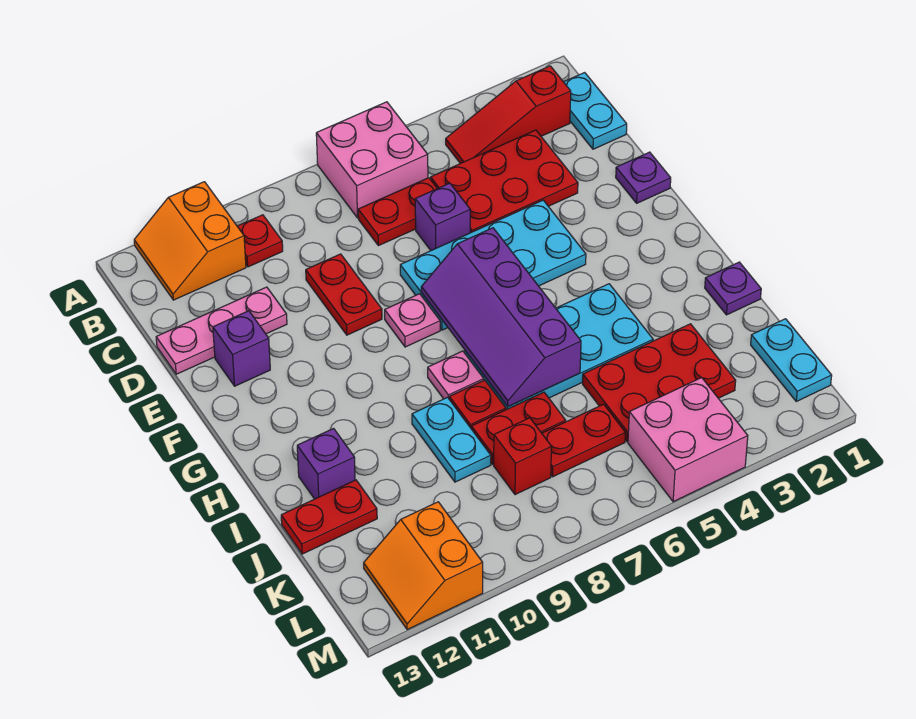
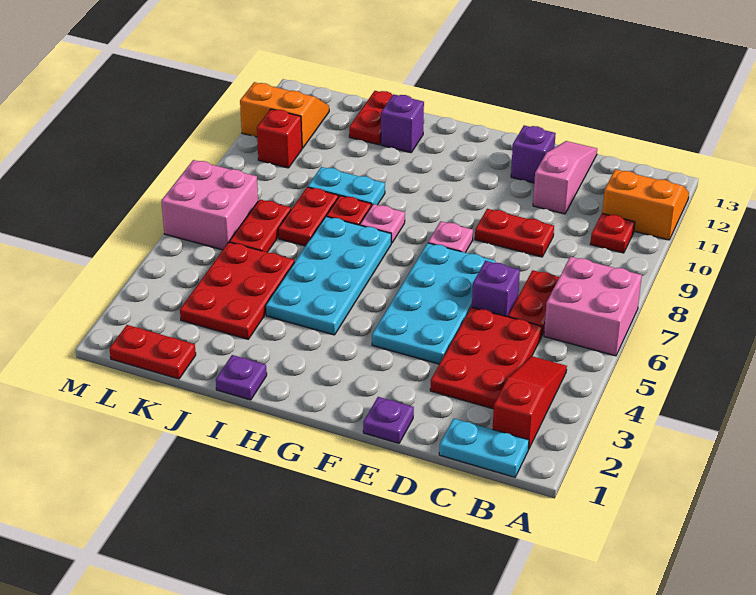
pink 1x3 plate [156,287,287,374] -> pink 1x3 slope [533,141,597,214]
purple 2x4 slope [421,228,581,407] -> none
cyan 1x2 plate [751,319,832,401] -> red 1x2 plate [109,325,196,379]
red 1x1 brick [494,418,552,495] -> red 1x1 brick moved to [257,109,302,168]
pink 2x2 brick [628,378,748,502] -> pink 2x2 brick moved to [161,160,258,250]

